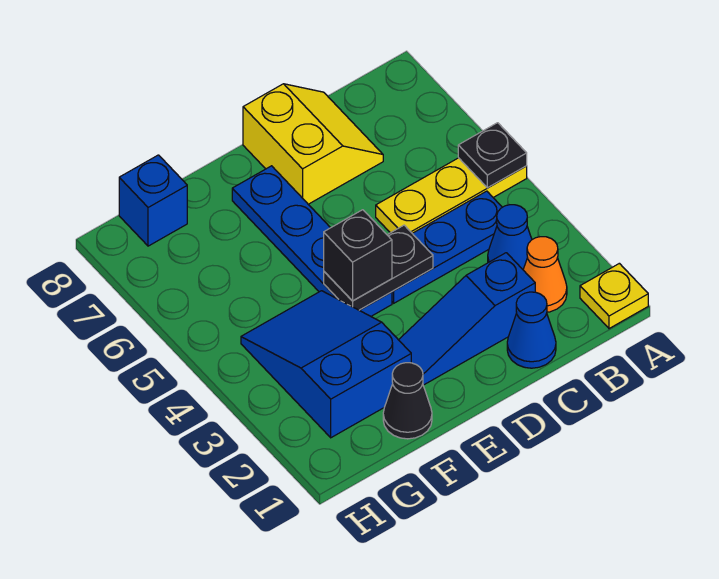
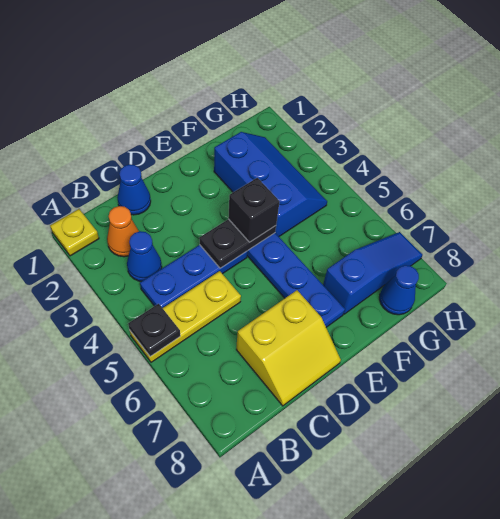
blue 1x3 slope [399,253,535,385] -> blue 1x3 slope moved to [323,232,423,314]
yellow 2x2 slope [243,84,383,204] -> yellow 2x2 slope turned to [236,290,341,406]
black 1x1 cone [383,363,432,439] -> none
blue 2x3 slope [241,291,411,438] -> blue 2x3 slope turned to [214,132,327,236]
blue 1x1 brick [119,155,187,246] -> blue 1x1 cone [379,265,419,315]

